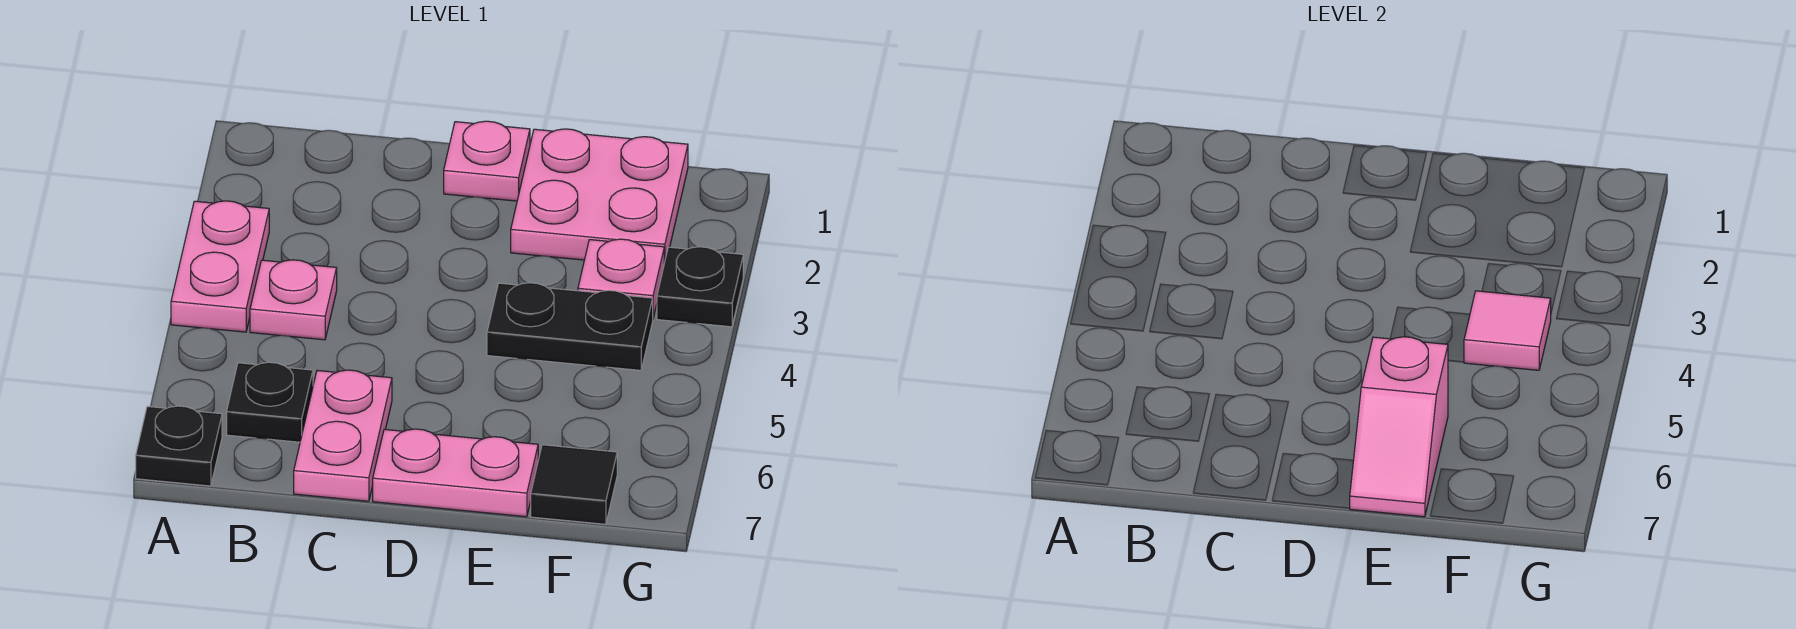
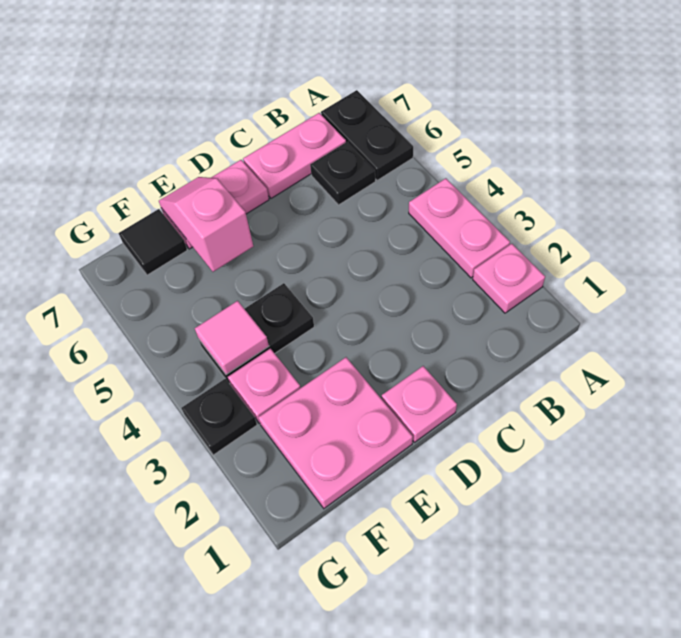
black 1x1 plate [136,406,222,486] -> black 1x2 plate [321,90,413,180]
pink 1x1 plate [250,260,337,340] -> pink 1x1 plate moved to [473,244,545,313]
pink 1x2 plate [294,370,392,501] -> pink 1x2 plate turned to [243,113,346,198]

